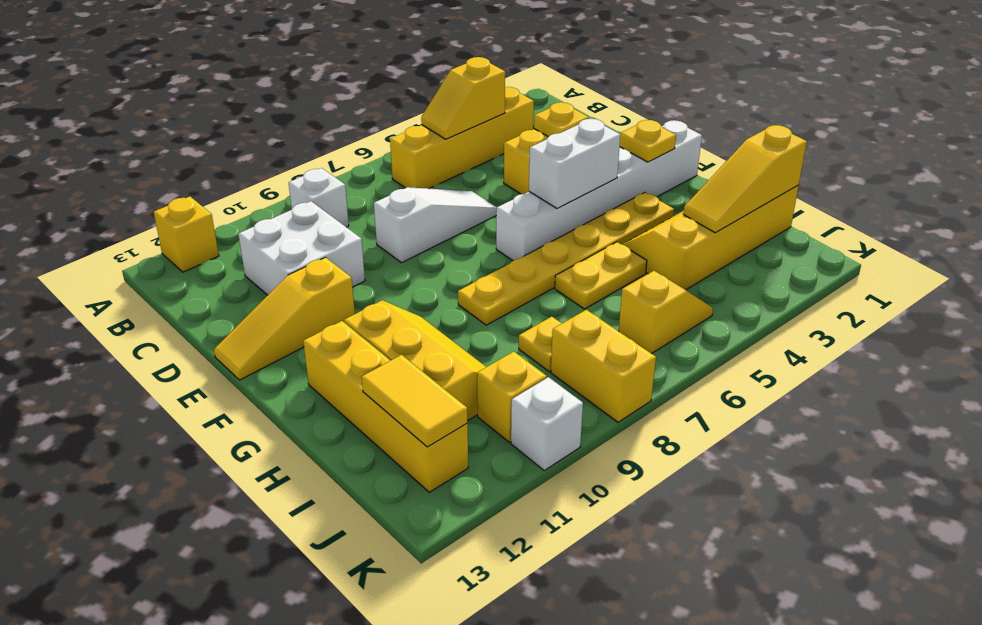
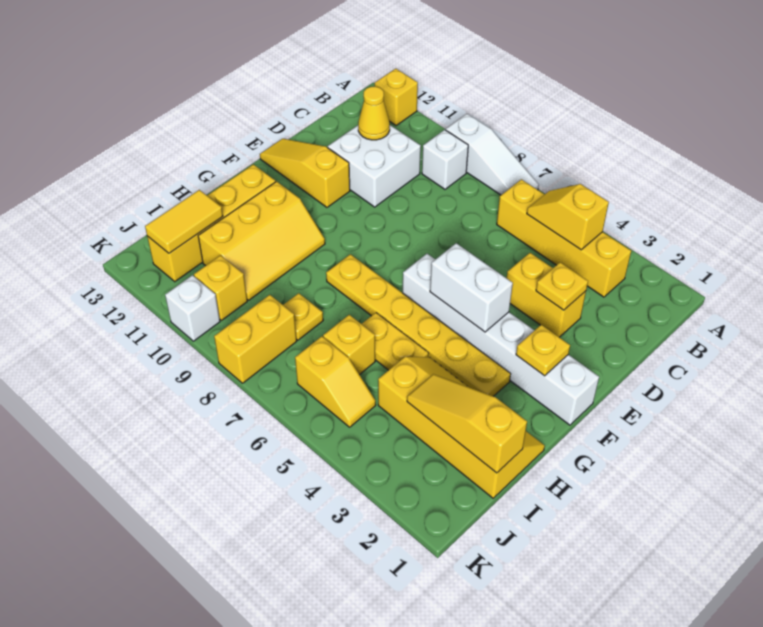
none -> yellow 1x1 cone [358,87,390,140]
white 1x3 slope [374,187,497,263] -> white 1x3 slope moved to [446,114,539,195]
none -> yellow 1x1 brick [323,315,375,375]

